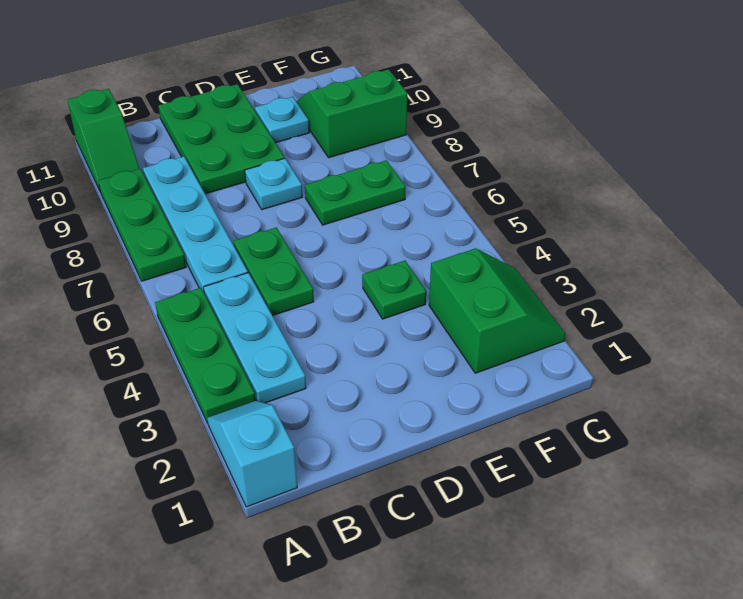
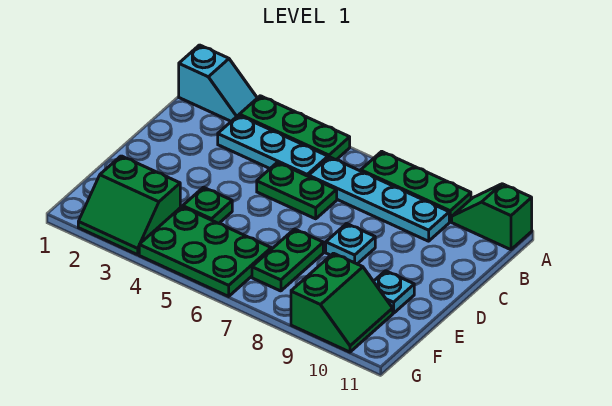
green 2x3 plate [158,84,284,194] -> green 2x3 plate moved to [139,207,271,296]

